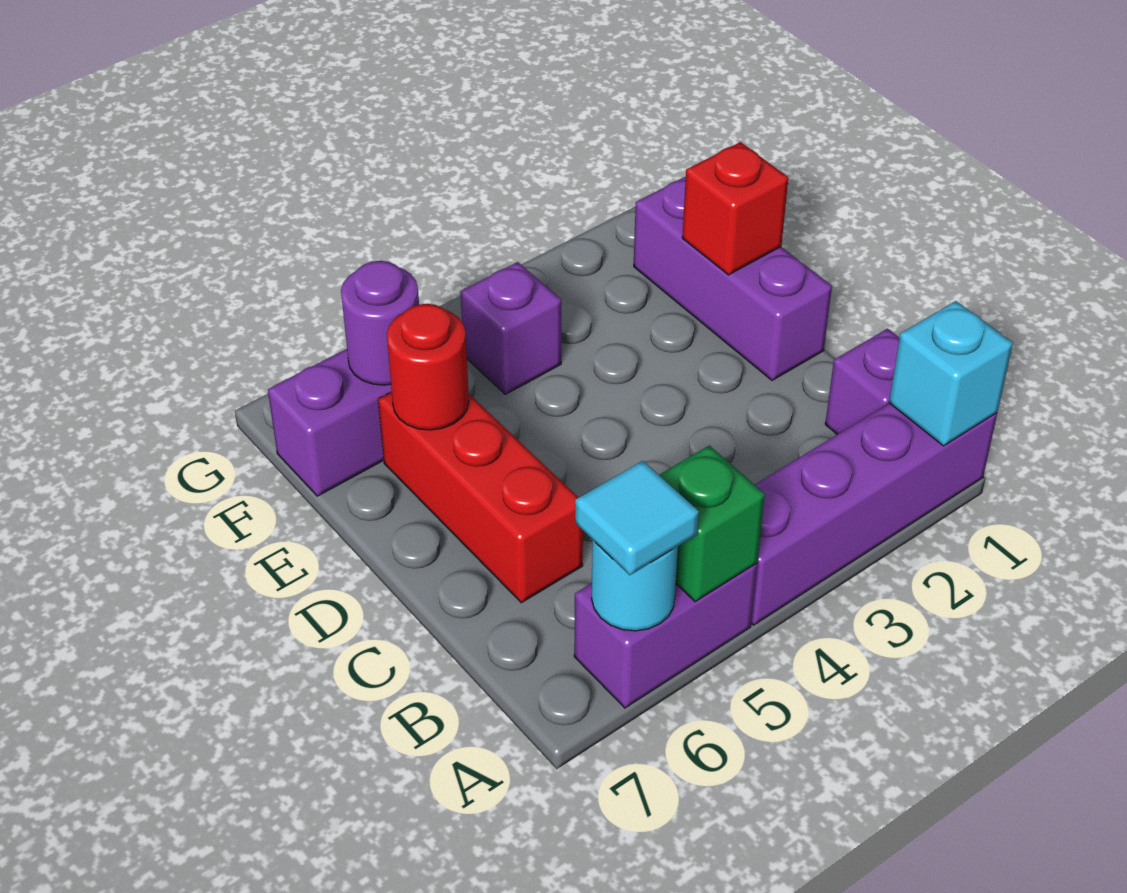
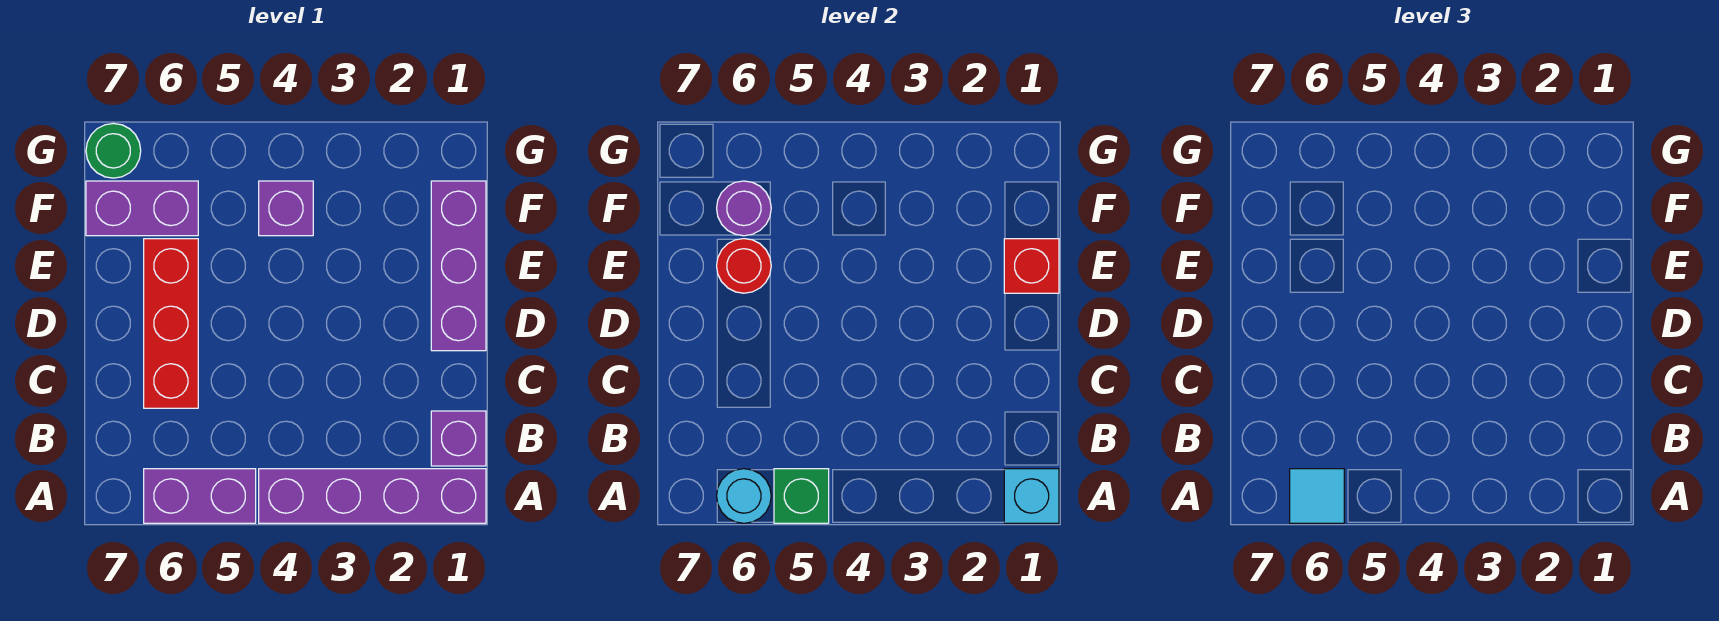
none -> green 1x1 round brick [86,123,141,178]

